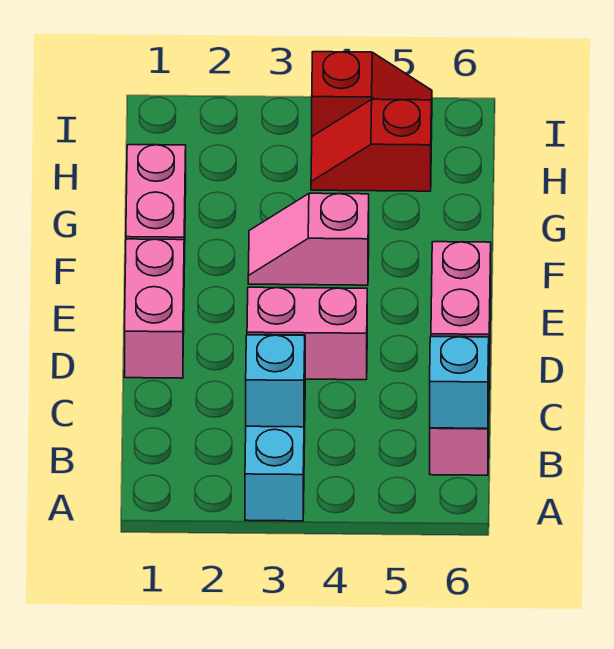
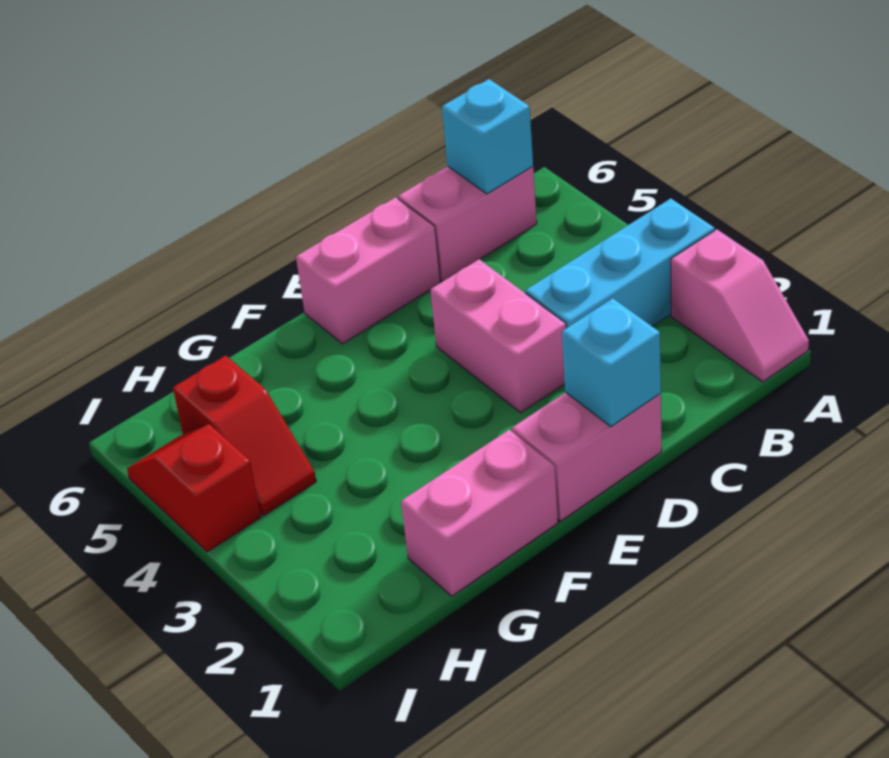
cyan 1x1 brick [246,335,305,427] -> cyan 1x1 brick moved to [562,298,661,427]
pink 1x2 slope [248,193,369,285] -> pink 1x2 slope moved to [671,229,809,382]

